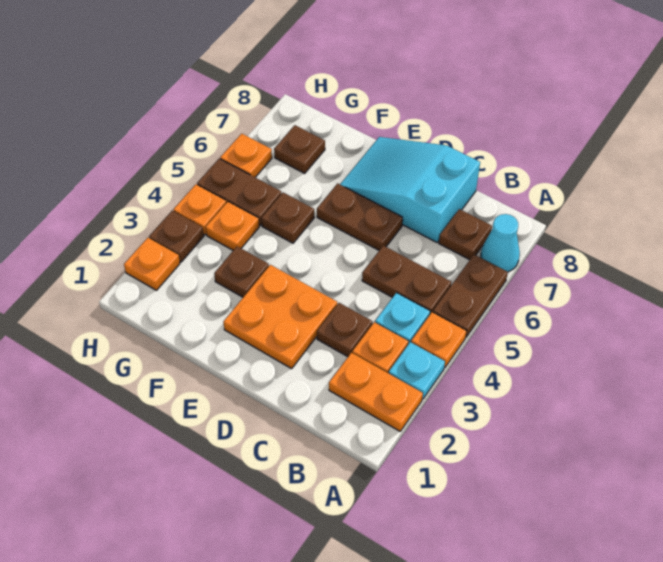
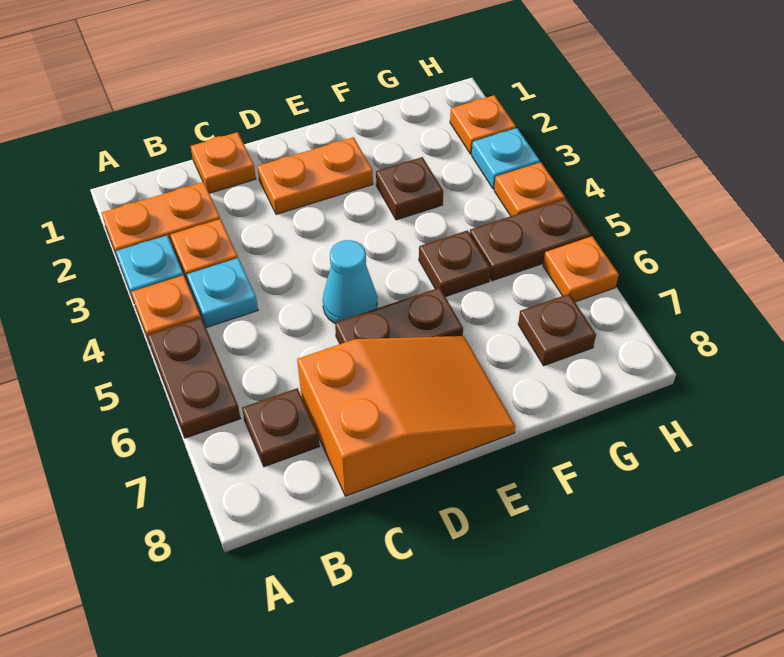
cyan 1x1 cone [481,214,520,272] -> cyan 1x1 cone moved to [323,240,377,323]
brown 1x2 plate [362,246,451,314] -> none
brown 1x1 plate [317,303,372,357] -> none
cyan 2x3 slope [340,137,480,242] -> orange 2x3 slope [297,336,515,496]
orange 2x2 plate [223,265,337,369] -> orange 1x2 plate [257,137,373,214]
orange 1x1 plate [206,202,259,250] -> orange 1x1 plate moved to [191,132,256,193]
brown 1x1 plate [149,211,204,262] -> cyan 1x1 plate [472,128,540,189]

